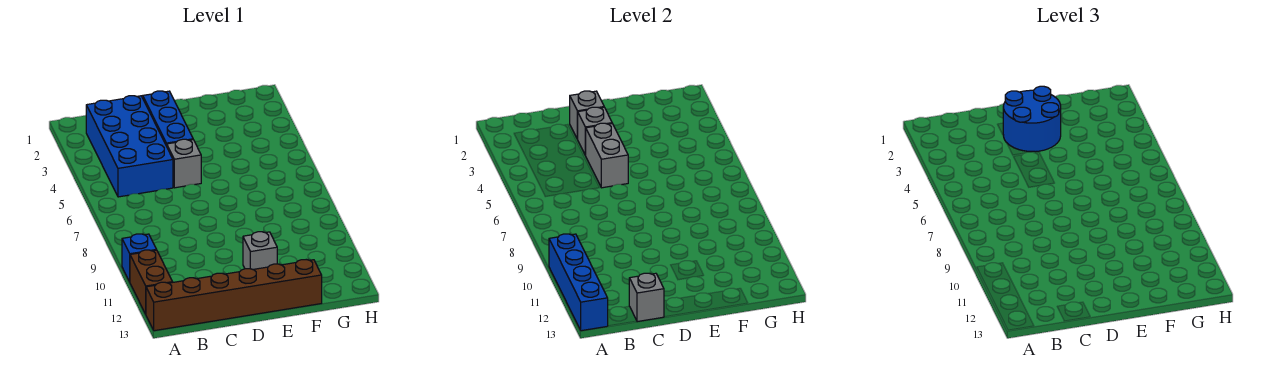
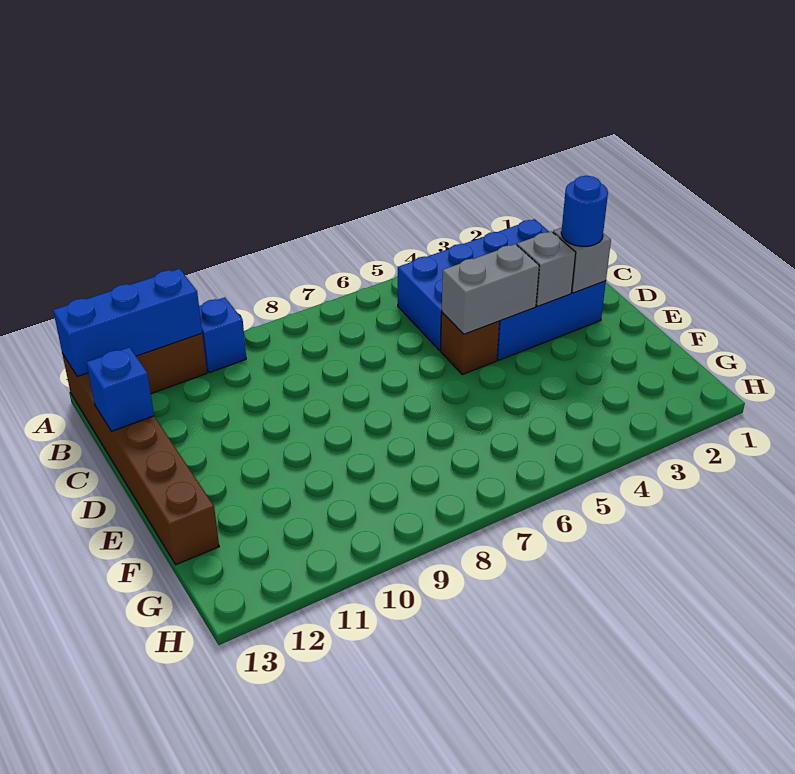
blue 1x4 brick [549,234,608,331] -> blue 1x3 brick [53,269,202,377]
grey 1x1 brick [629,273,664,322] -> blue 1x1 brick [87,347,154,431]
blue 2x2 round brick [1003,86,1061,152] -> blue 1x1 round brick [561,176,608,246]
grey 1x1 brick [167,139,201,188] -> brown 1x1 brick [441,312,499,375]
grey 1x1 brick [243,232,277,269] -> none

